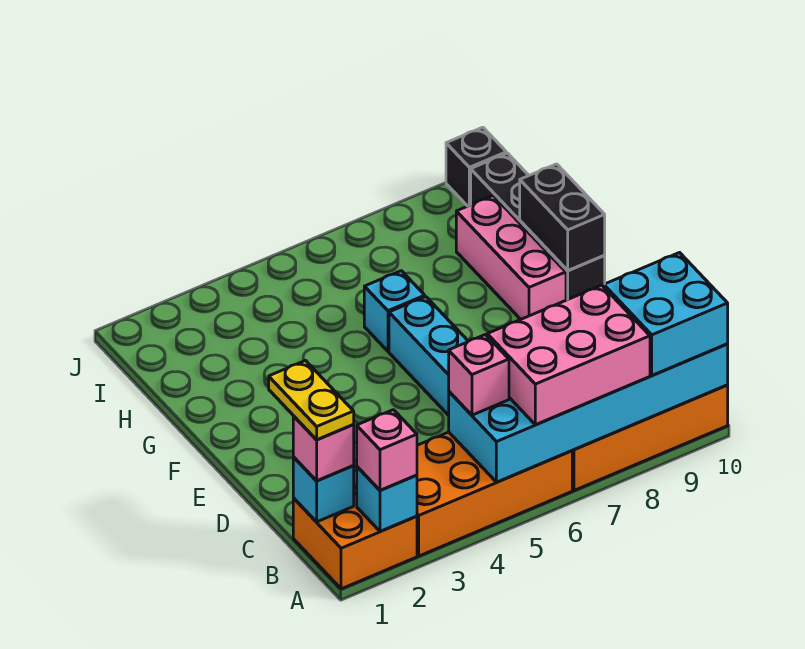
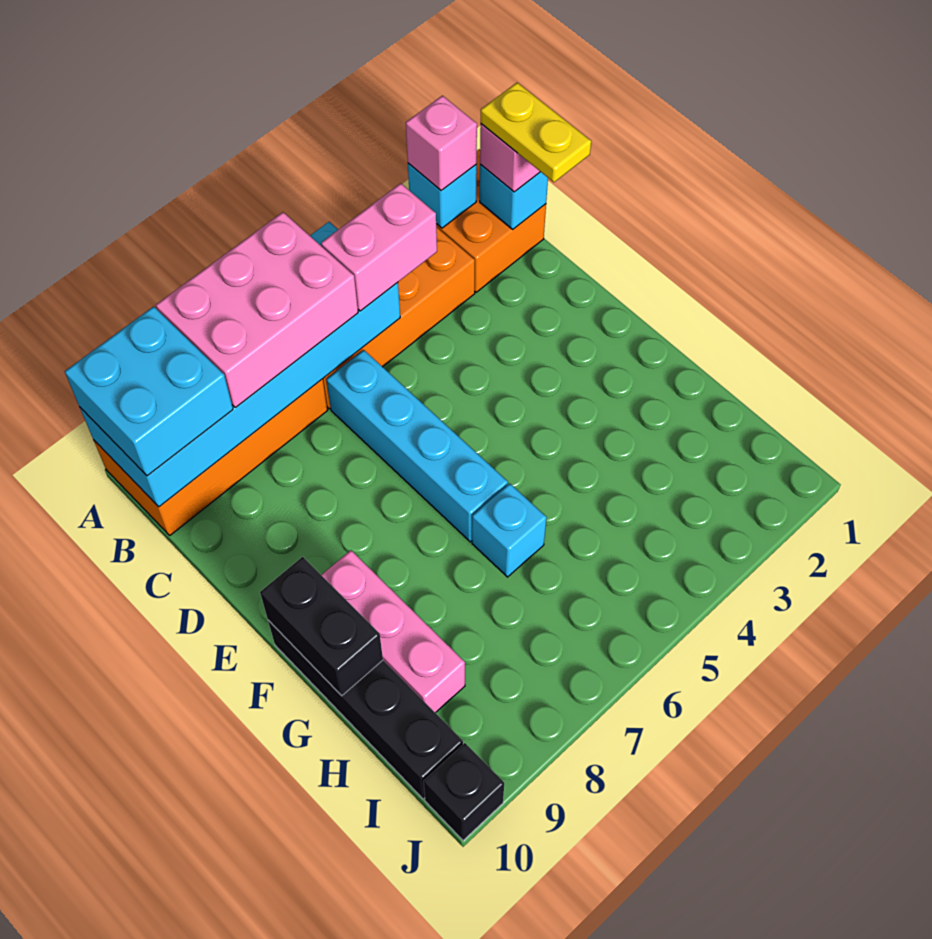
pink 1x1 brick [449,335,509,415] -> pink 1x2 brick [321,183,437,311]

